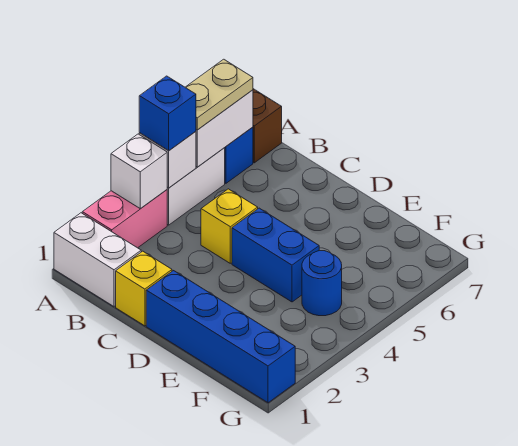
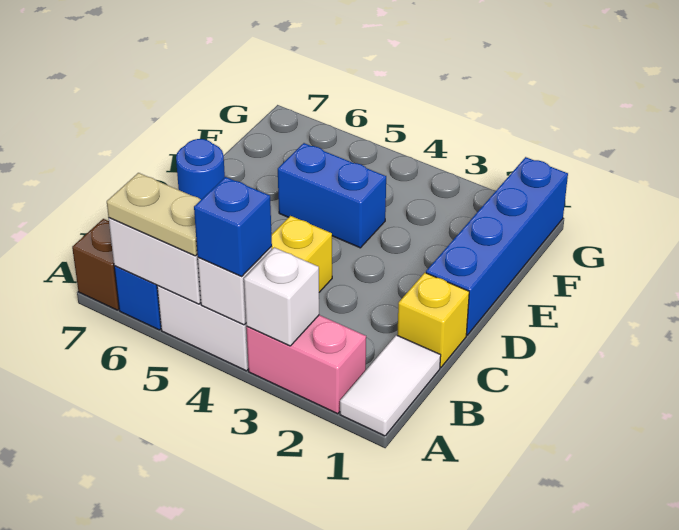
white 1x2 brick [54,213,141,306] -> white 1x2 tile [340,335,441,436]
blue 1x2 brick [232,208,319,302] -> blue 1x2 brick turned to [278,143,386,248]
blue 1x1 round brick [302,251,342,316] -> blue 1x1 round brick moved to [176,139,225,199]

